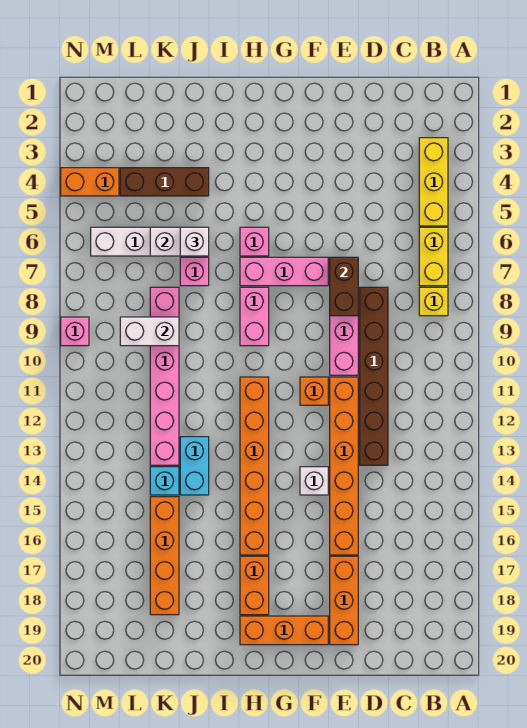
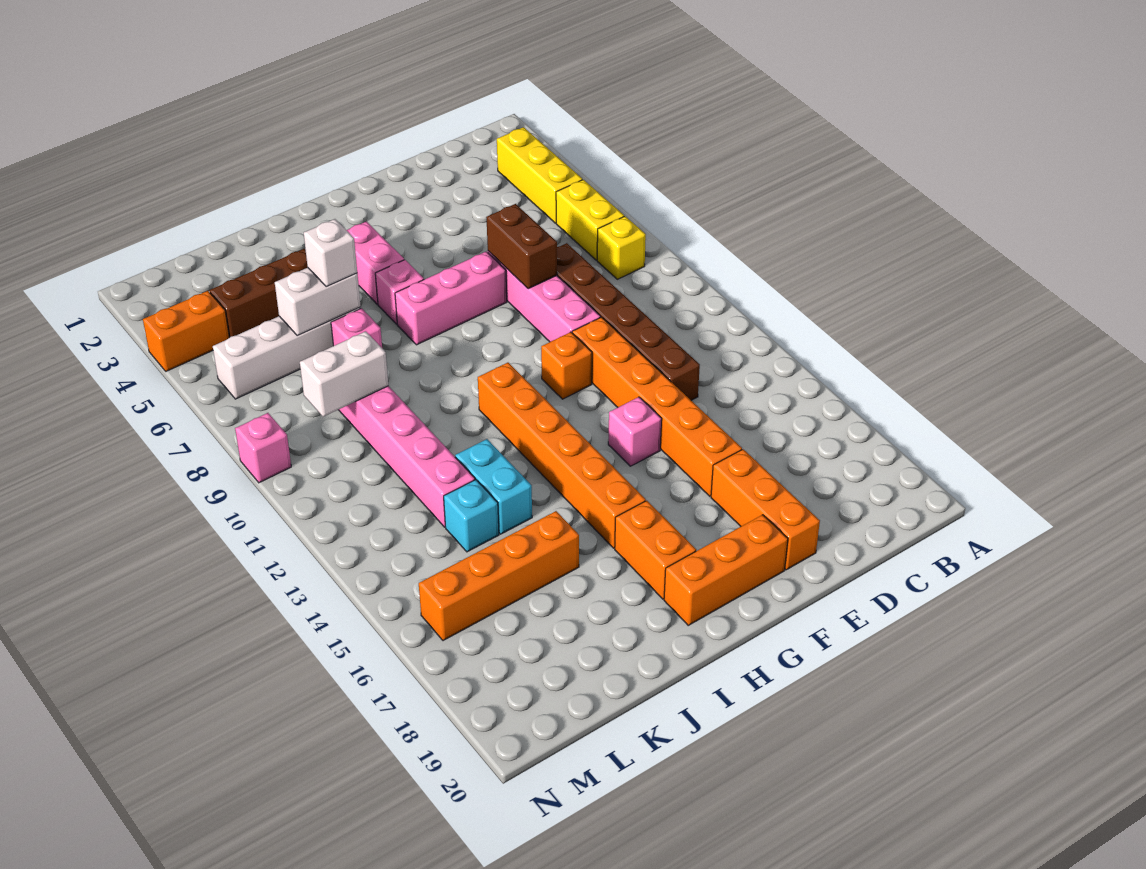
white 1x1 brick [300,467,328,495] -> pink 1x1 brick [608,397,662,466]
pink 1x2 brick [240,287,269,346] -> pink 1x2 brick moved to [347,221,404,304]
orange 1x4 brick [150,497,179,615] -> orange 1x4 brick turned to [419,511,579,641]

